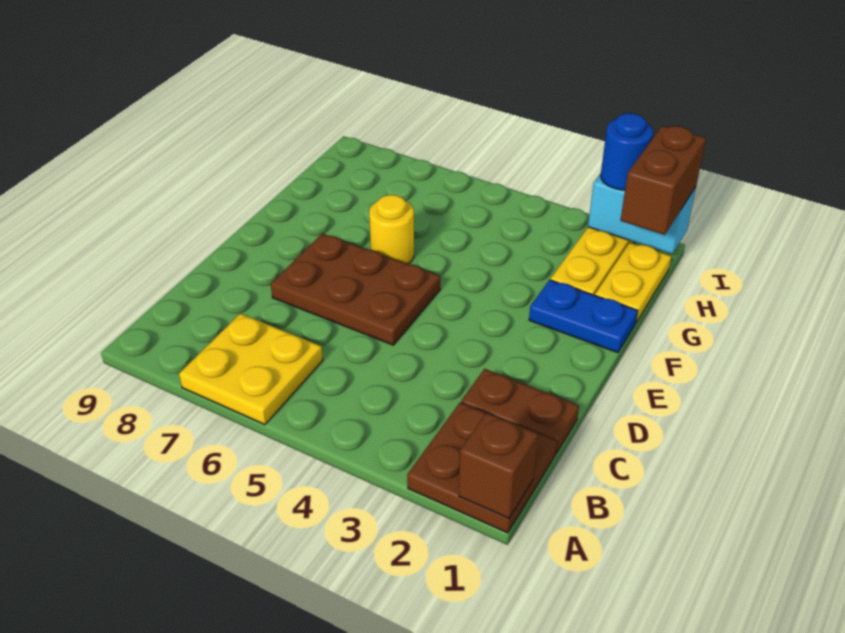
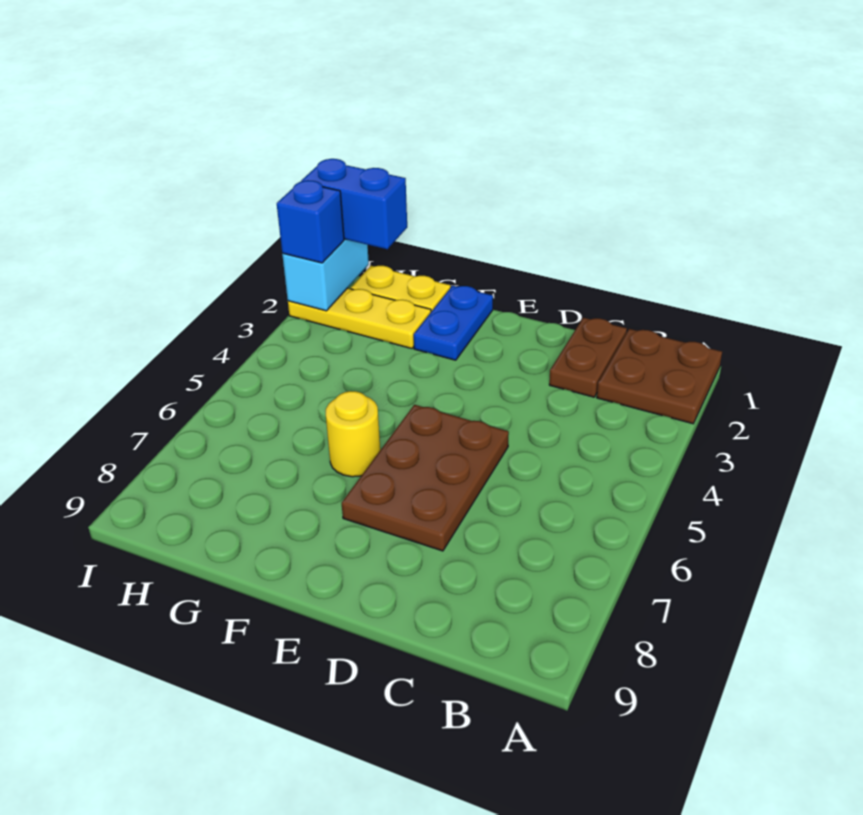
brown 1x1 brick [459,413,538,518] -> none
yellow 2x2 plate [179,313,323,425] -> none
brown 1x2 brick [620,126,706,235] -> blue 1x2 brick [301,159,407,249]
blue 1x1 round brick [601,113,653,190] -> blue 1x1 brick [277,180,344,263]

